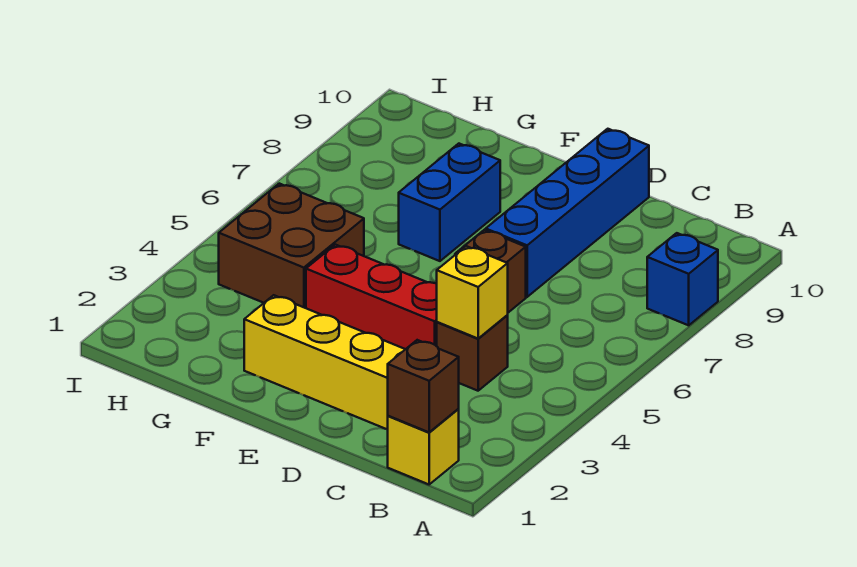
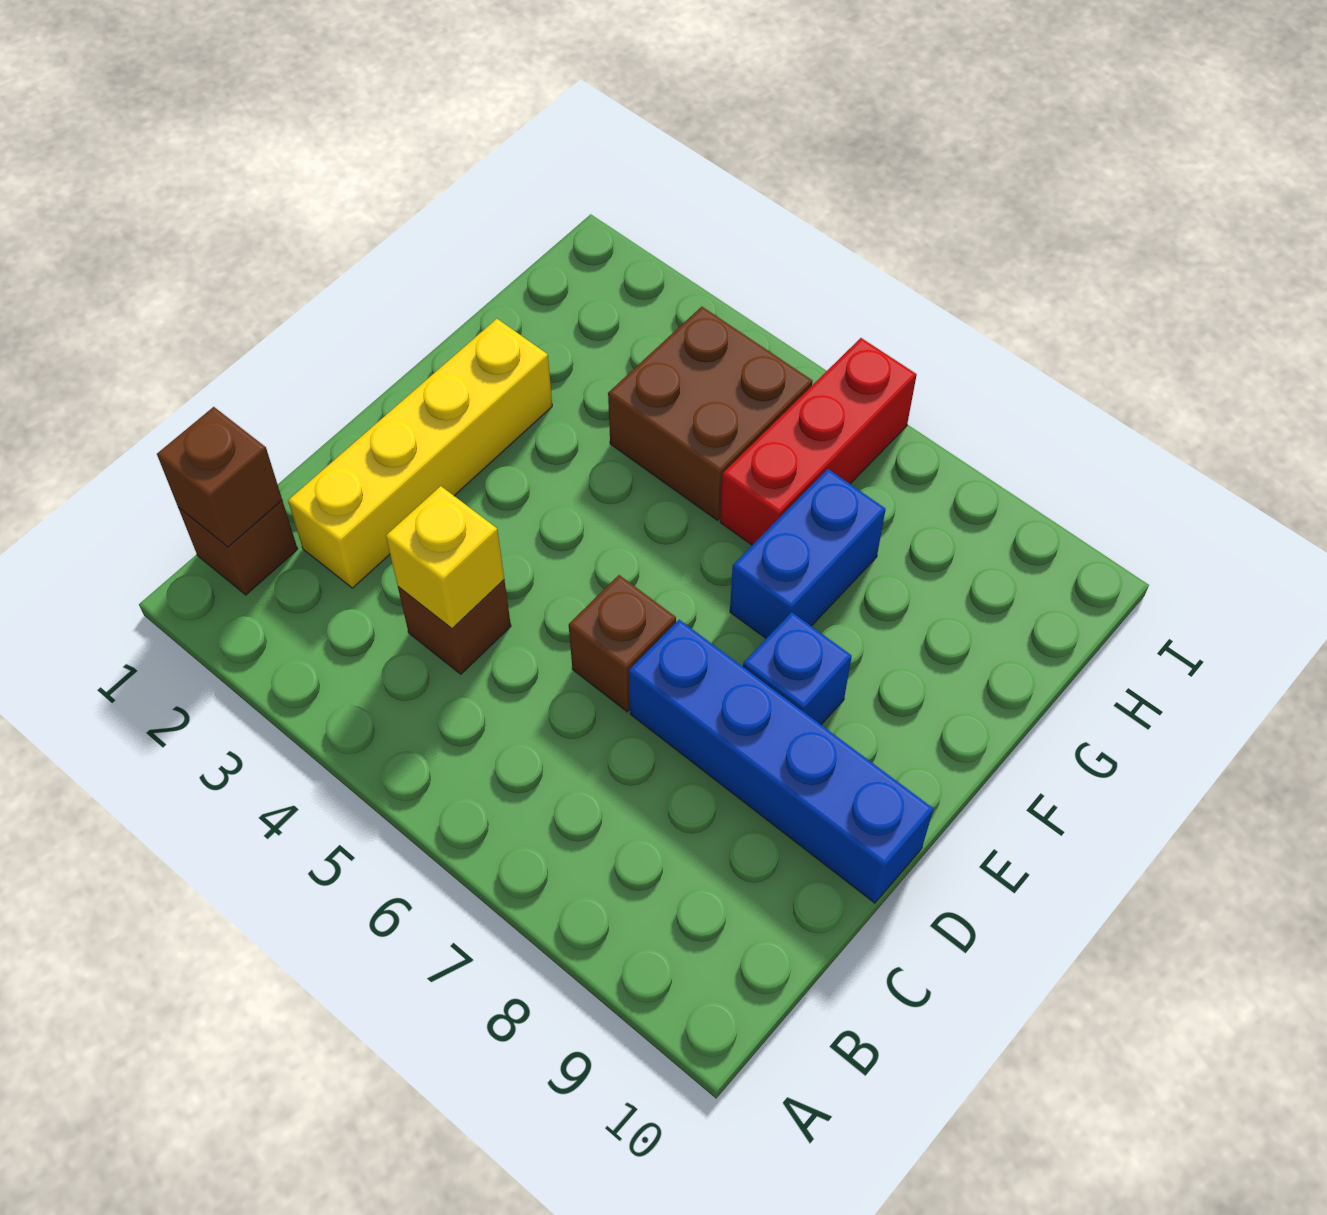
blue 1x1 brick [647,233,718,325] -> blue 1x1 brick moved to [743,612,852,725]
yellow 1x1 brick [388,409,459,484] -> brown 1x1 brick [178,501,298,595]
red 1x3 brick [306,245,437,349] -> red 1x3 brick moved to [720,338,917,545]
blue 1x2 brick [399,144,500,261] -> blue 1x2 brick turned to [730,469,886,638]

